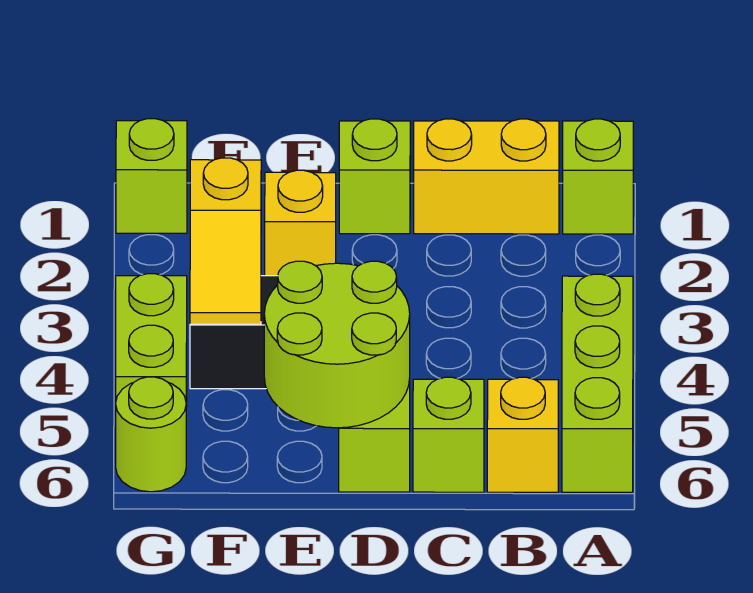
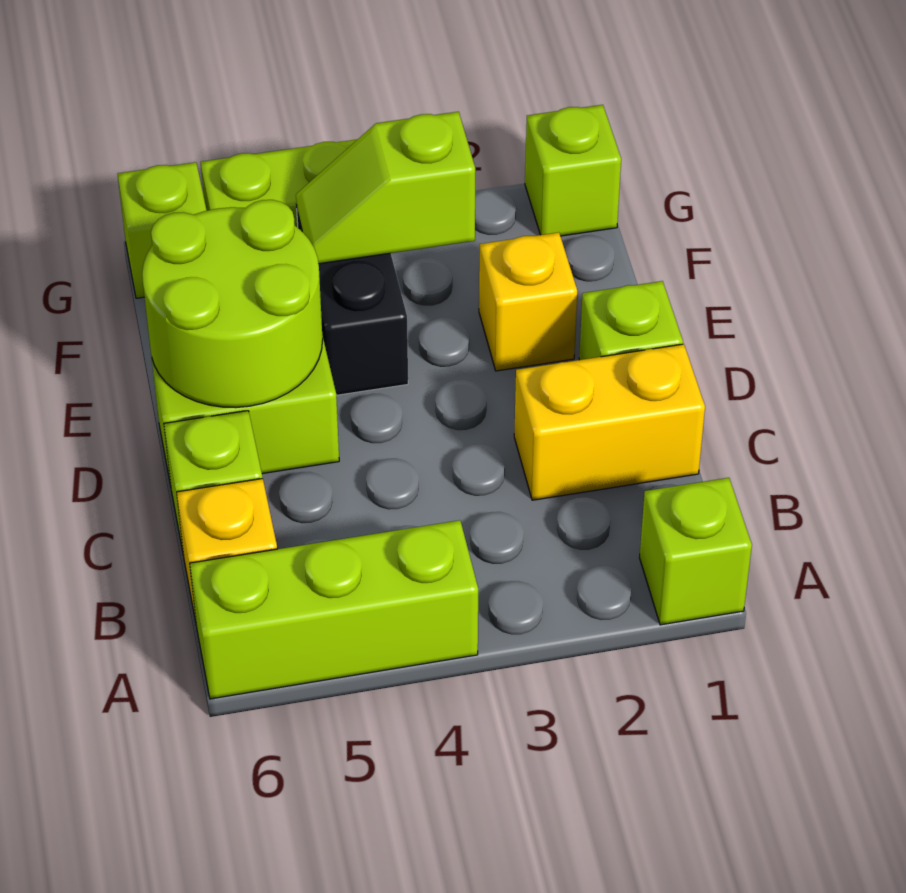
yellow 1x2 brick [414,119,559,234] -> yellow 1x2 brick turned to [514,344,705,500]
yellow 1x2 slope [190,158,261,324] -> lime 1x2 slope [296,112,475,264]
lime 1x1 round brick [116,377,186,492] -> lime 1x1 brick [118,162,207,298]

